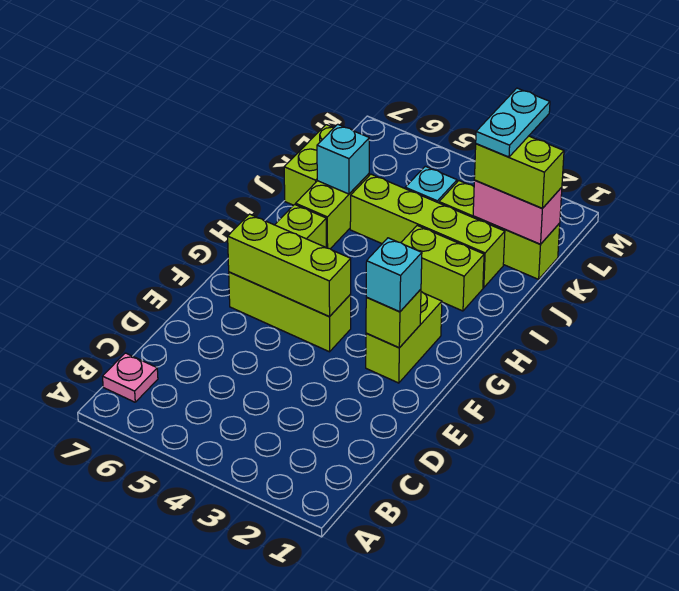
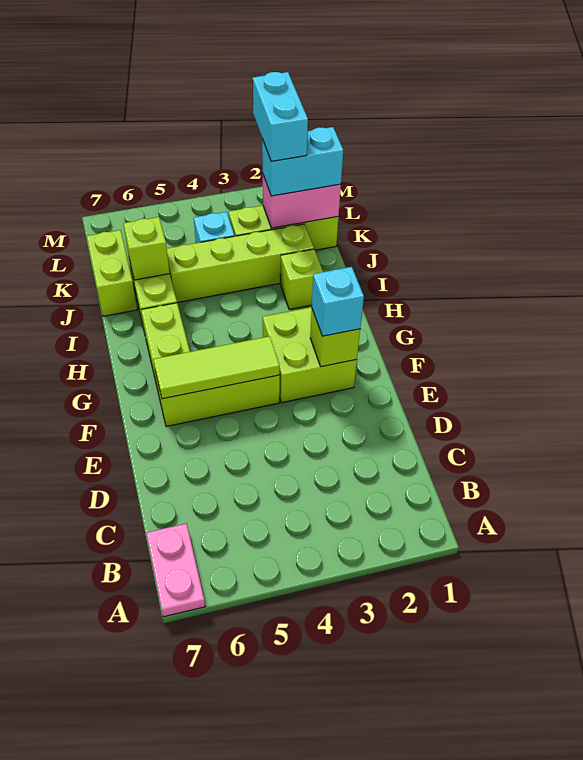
pink 1x1 plate [102,353,158,402] -> pink 1x2 plate [146,523,205,617]
lime 1x2 brick [366,292,442,383] -> lime 2x2 brick [263,307,357,403]
lime 1x3 brick [228,214,351,317] -> lime 1x3 tile [153,336,280,399]
lime 1x2 brick [401,225,484,311] -> lime 1x1 brick [280,249,323,309]
cyan 1x1 brick [317,124,369,194] -> lime 1x1 brick [123,217,170,280]
lime 1x2 brick [474,136,564,208] -> cyan 1x2 brick [262,127,343,196]
cyan 1x2 plate [476,88,550,157] -> cyan 1x2 brick [253,72,308,161]

